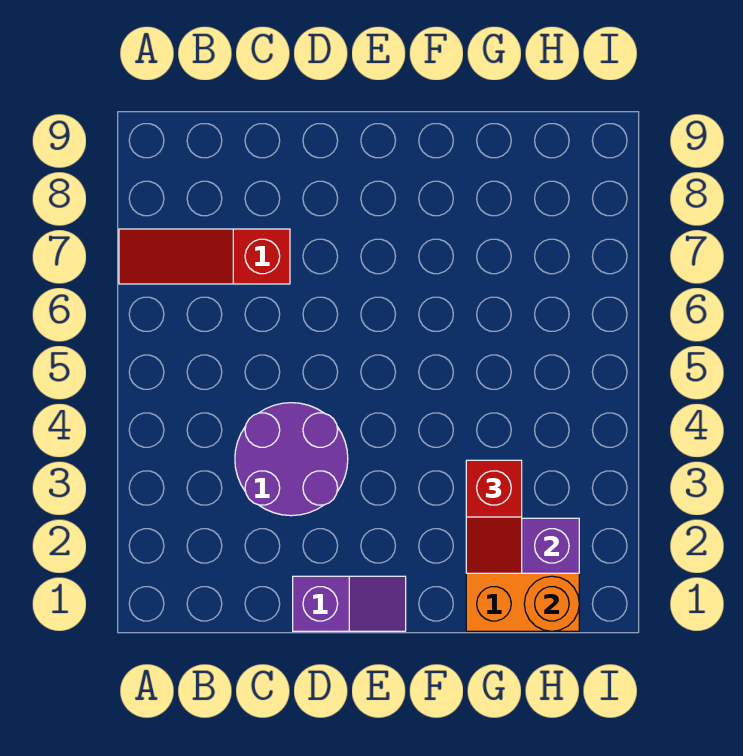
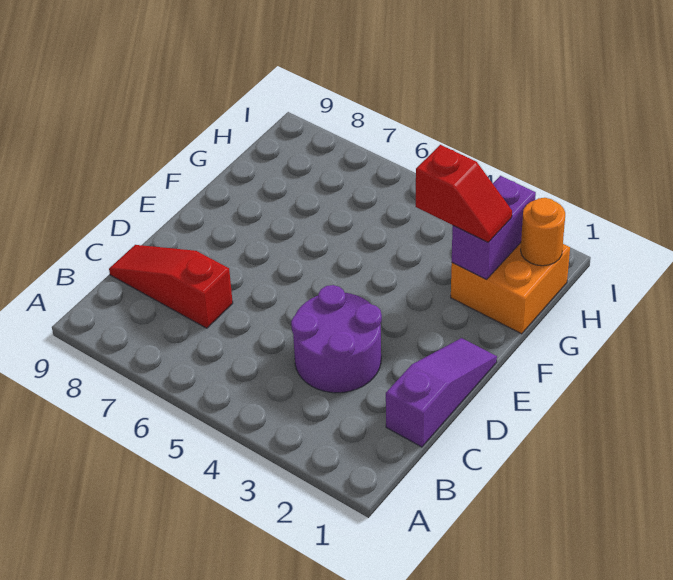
red 1x3 slope [119,229,290,284] -> red 1x3 slope turned to [109,245,233,328]
purple 1x2 slope [293,576,406,631] -> purple 1x3 slope [386,338,497,447]

